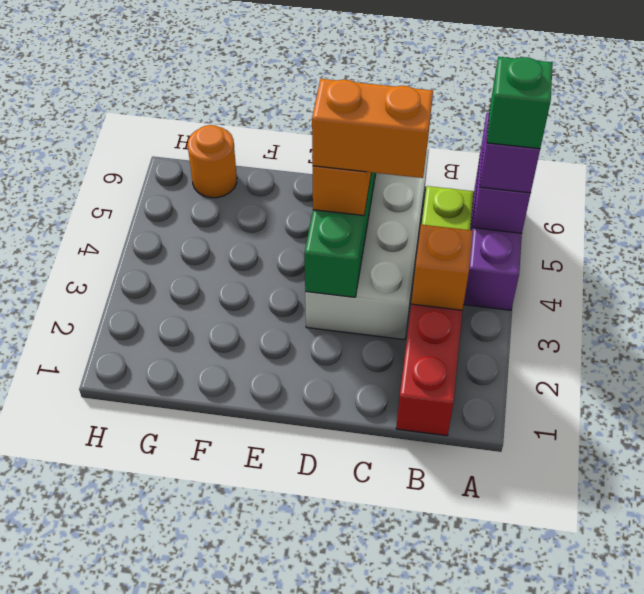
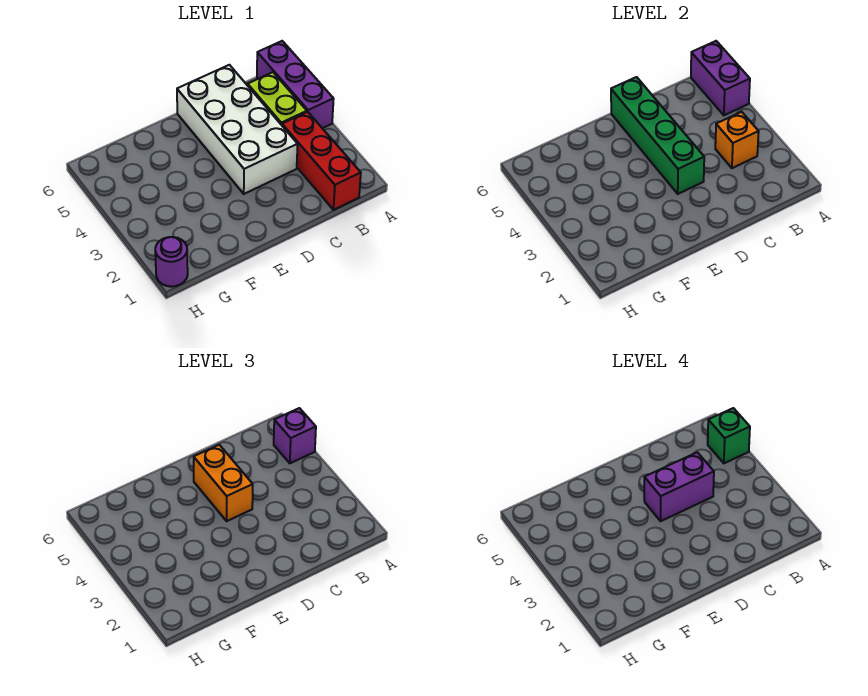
orange 1x2 brick [312,79,433,178] -> purple 1x2 brick [644,452,714,521]
orange 1x1 round brick [188,125,237,198] -> none
none -> purple 1x1 round brick [155,237,188,287]

